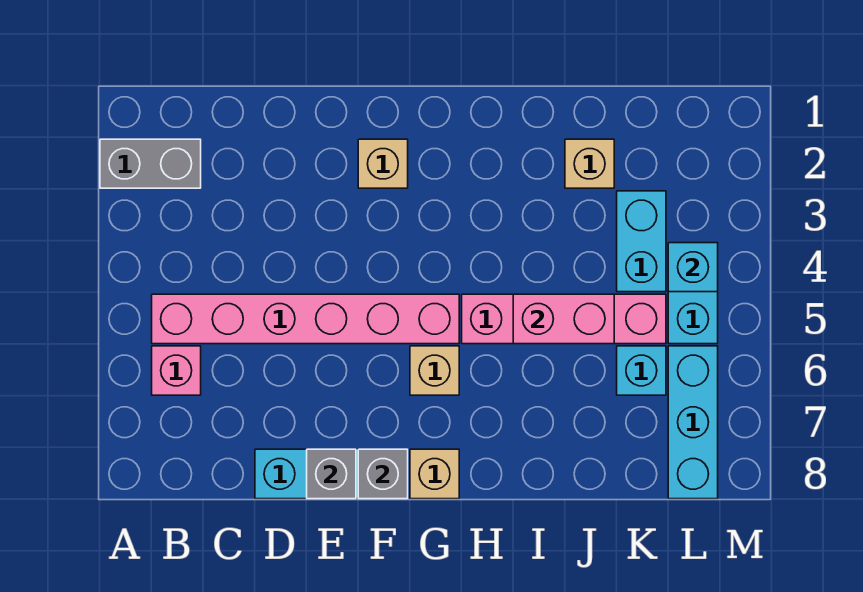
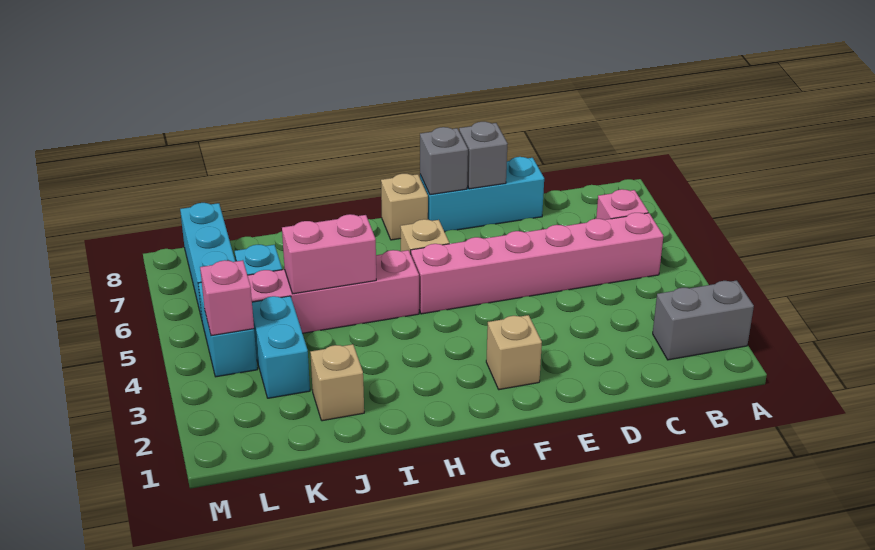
cyan 1x1 brick [668,243,718,292] -> pink 1x1 brick [200,260,254,336]

